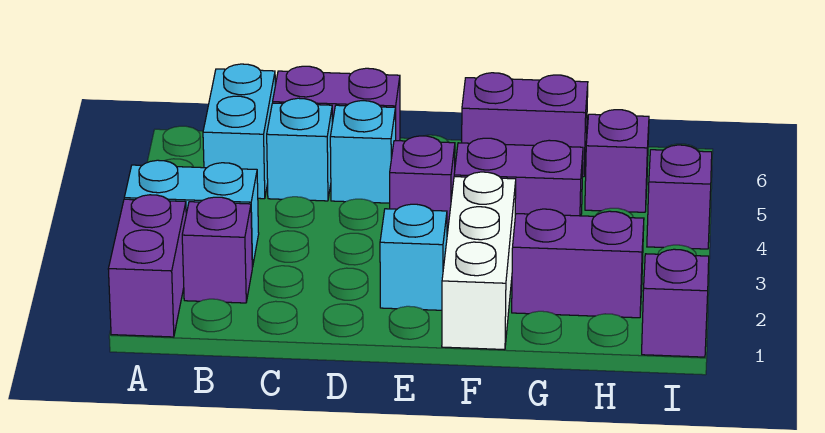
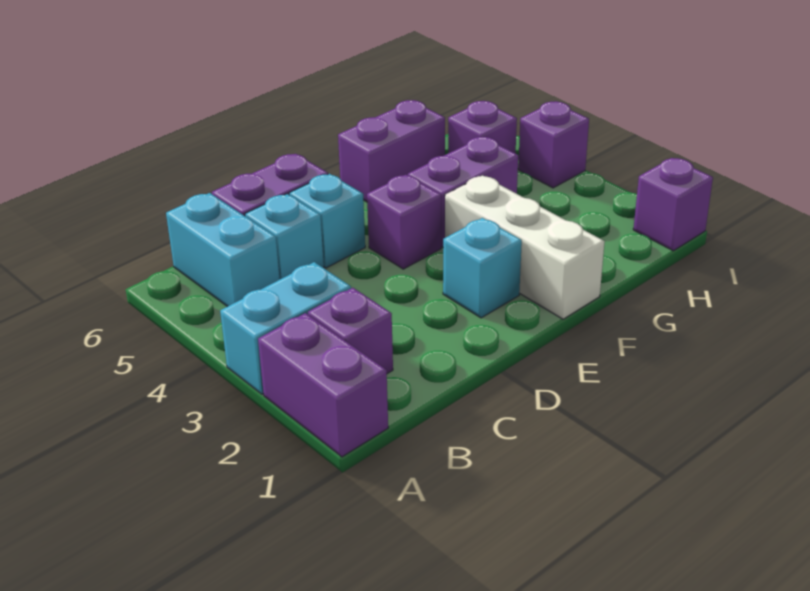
purple 1x2 brick [512,209,644,318] -> none

